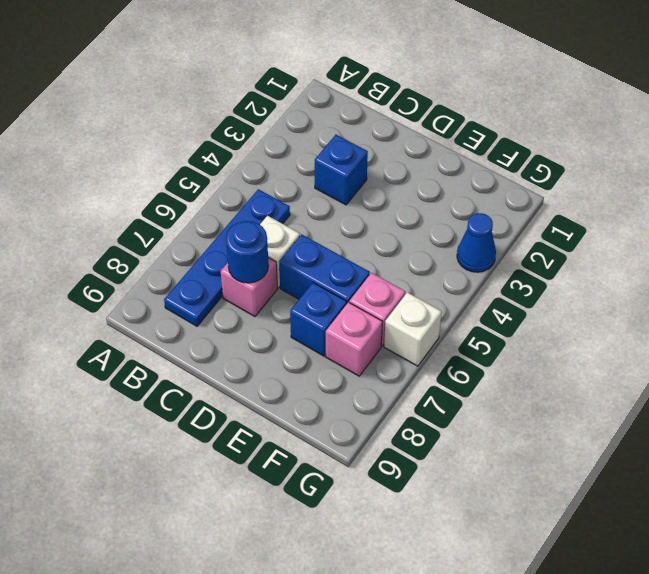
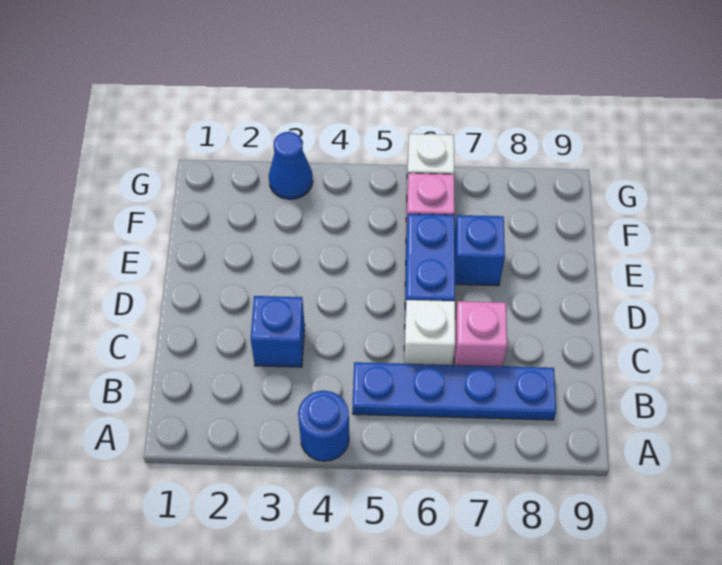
blue 1x1 round brick [226,221,268,283] -> blue 1x1 round brick moved to [298,391,349,461]
pink 1x1 brick [326,302,382,376] -> none

